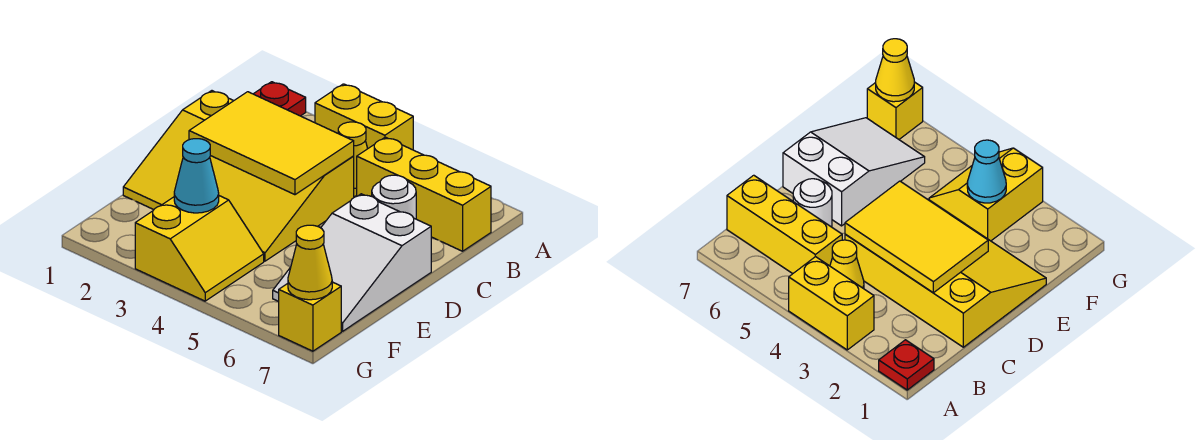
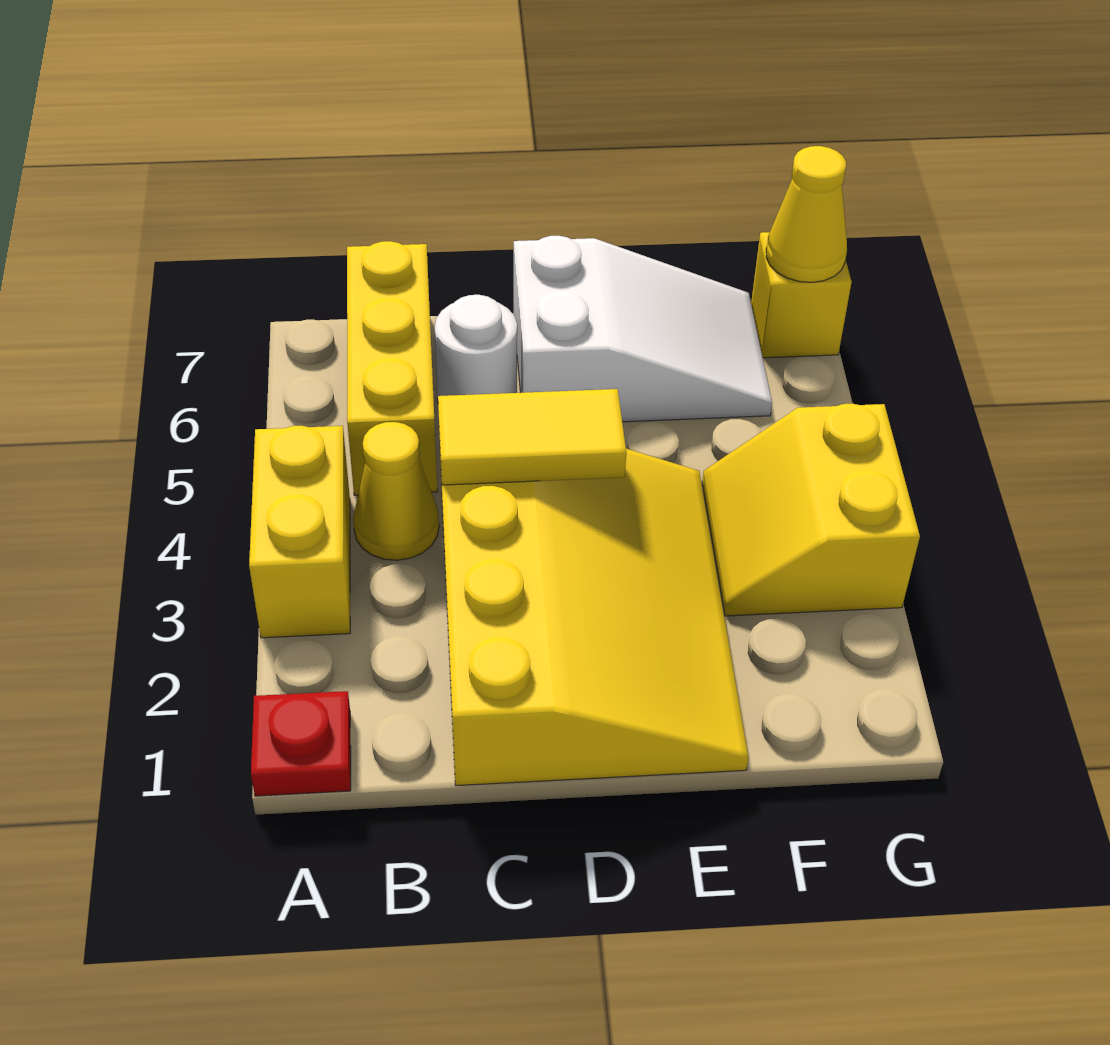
yellow 2x3 tile [189,92,354,195] -> yellow 1x2 tile [438,389,626,485]
yellow 2x2 slope [135,196,264,301] -> yellow 2x2 slope turned to [702,404,920,616]
cyan 1x1 cone [174,139,219,213] -> none

